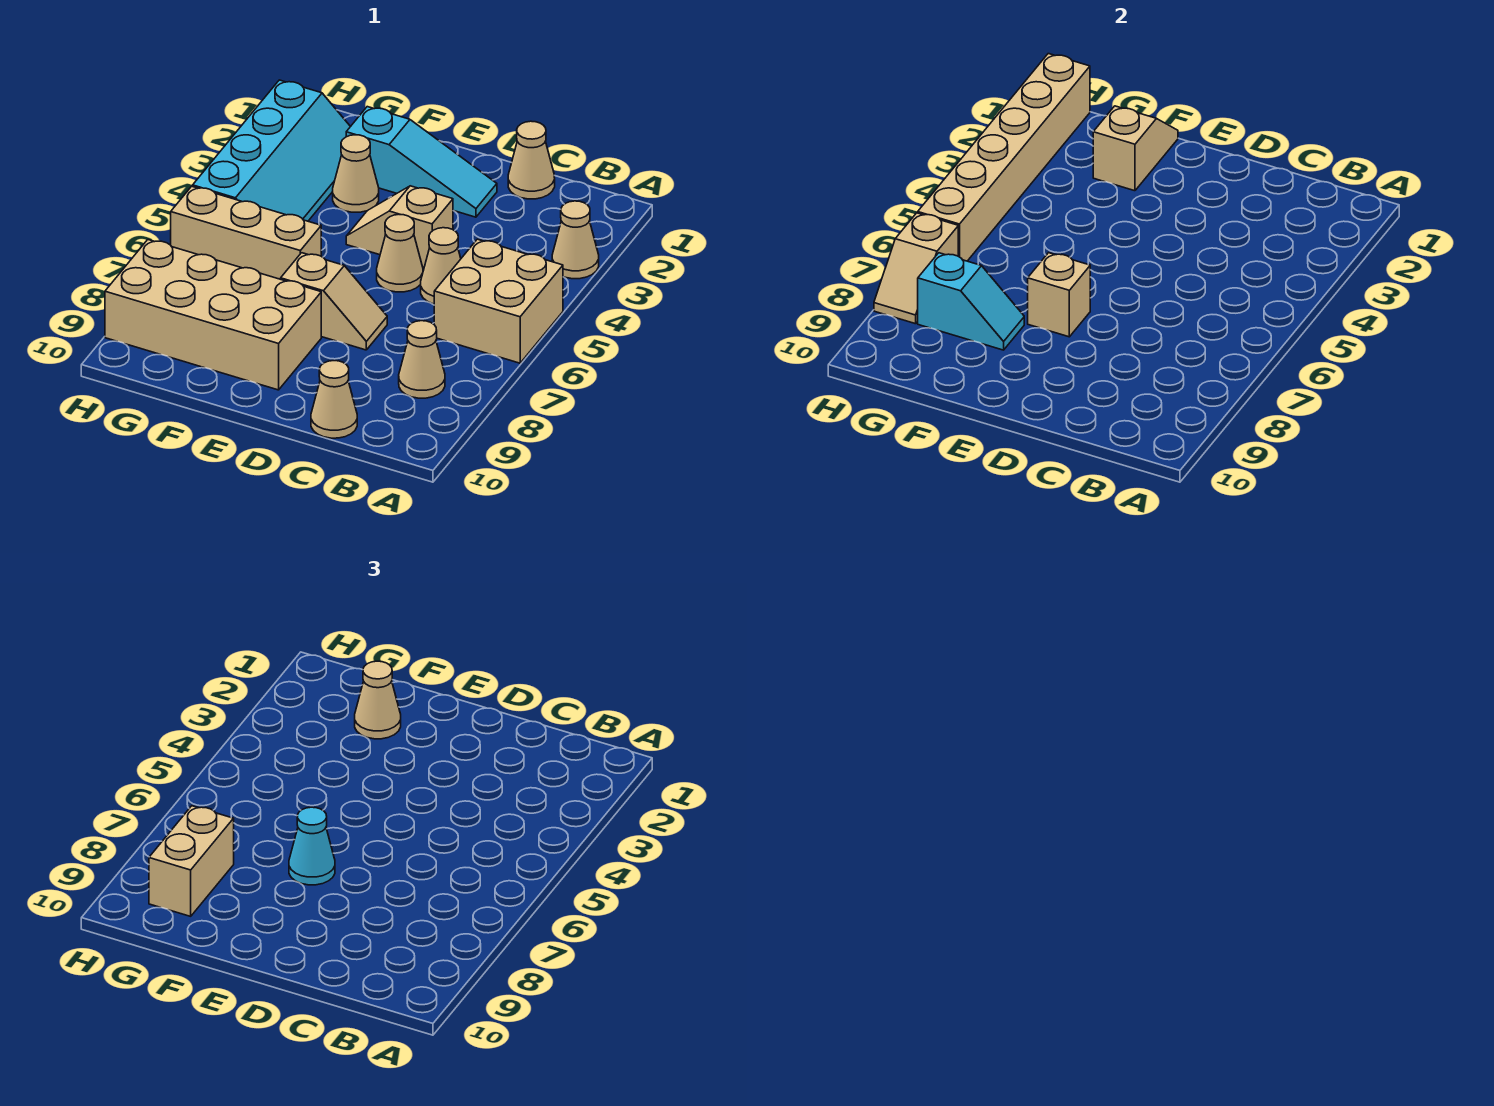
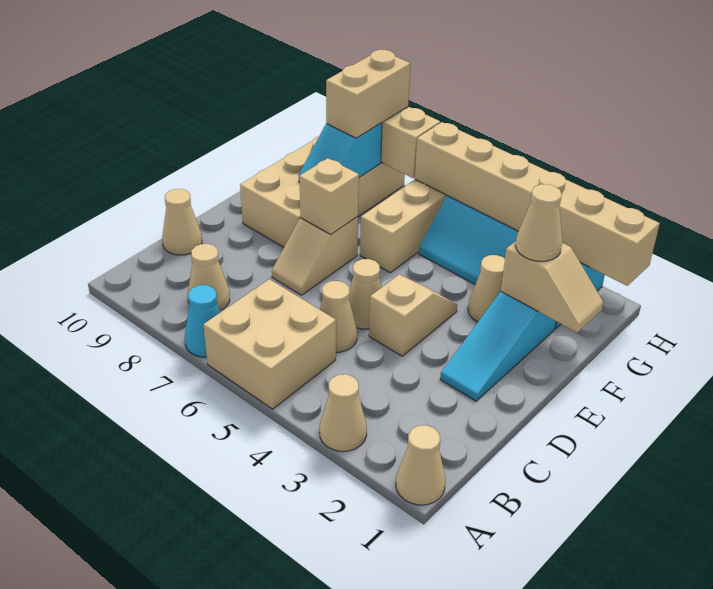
tan 1x1 cone [508,121,555,199] -> tan 1x1 cone moved to [396,425,446,505]
cyan 1x1 cone [289,807,335,885] -> cyan 1x1 cone moved to [185,285,220,357]
tan 1x2 brick [149,806,234,916] -> tan 1x2 brick turned to [326,50,411,138]

